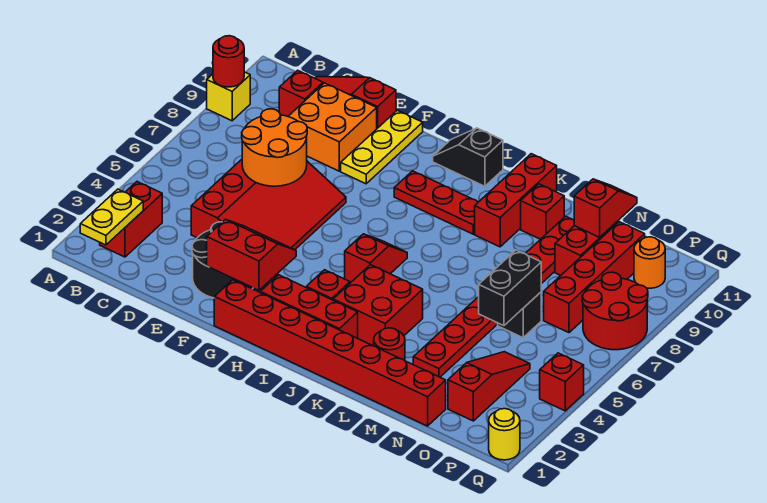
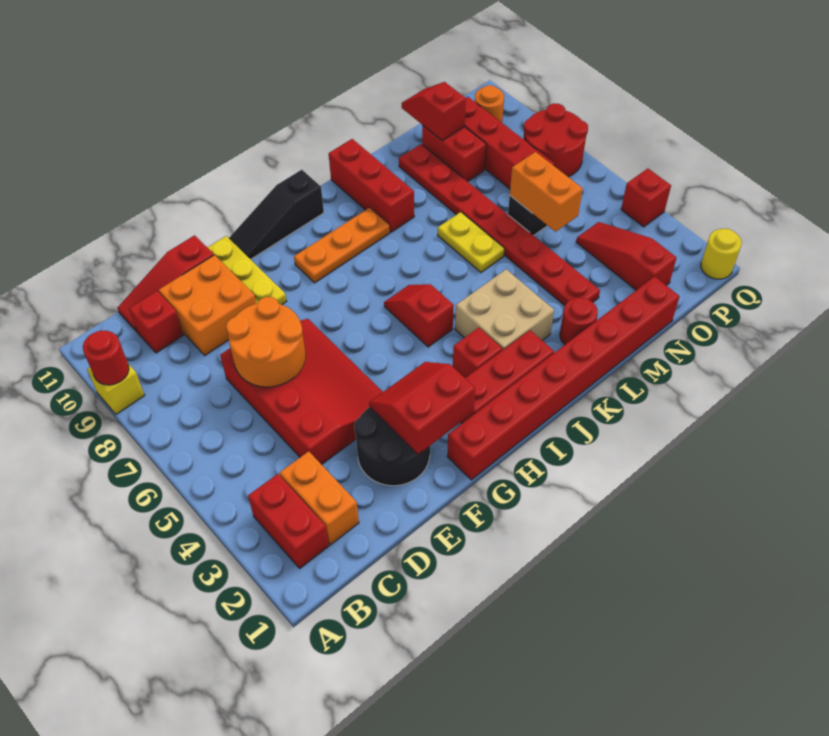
yellow 1x2 plate [80,189,143,245] -> yellow 1x2 plate moved to [438,212,505,272]
none -> orange 1x2 brick [280,451,359,545]
red 1x3 plate [394,171,478,234] -> orange 1x3 plate [294,208,390,283]
black 1x2 slope [433,128,503,186] -> black 1x3 slope [229,170,324,259]
red 2x2 brick [333,265,423,346] -> tan 2x2 brick [455,269,554,350]
red 1x1 brick [521,184,564,239] -> none
black 1x2 brick [479,250,541,326] -> orange 1x2 brick [510,152,583,232]

